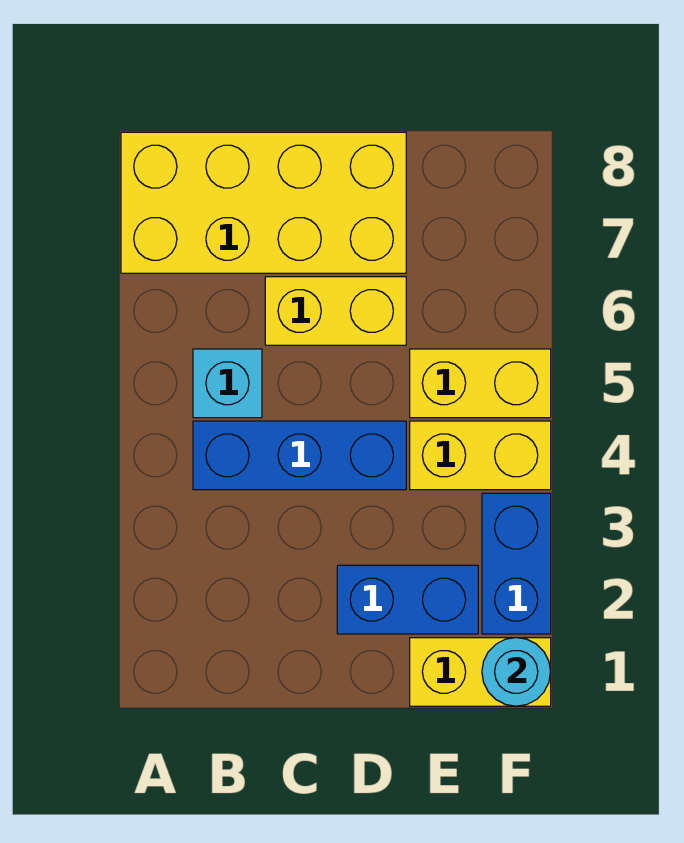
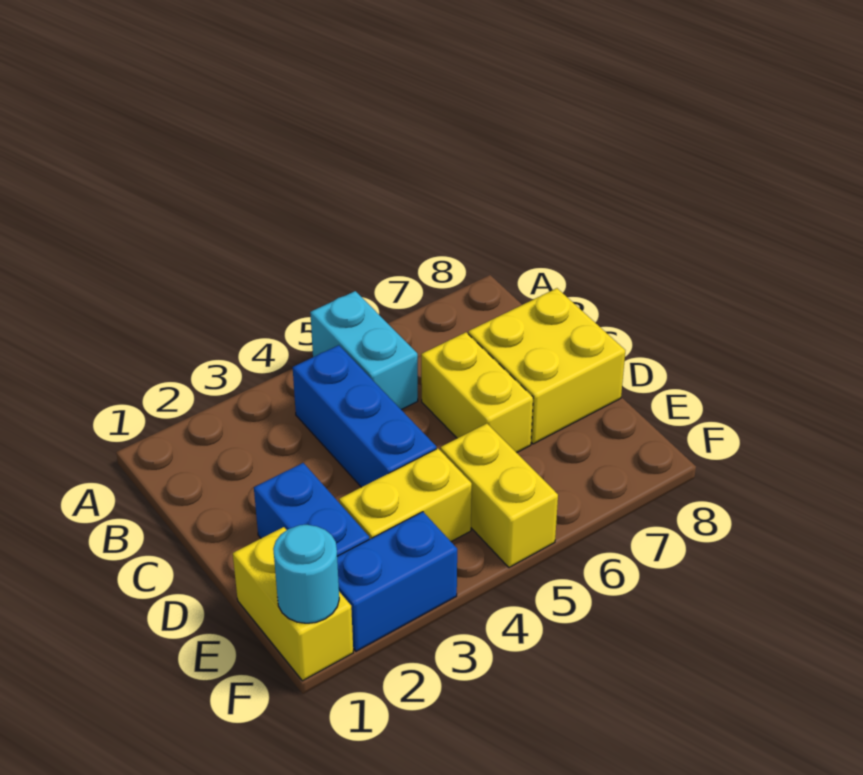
yellow 2x4 brick [121,132,406,273] -> yellow 2x2 brick [468,288,625,444]
cyan 1x1 brick [193,349,262,418] -> cyan 1x2 brick [310,291,418,410]
yellow 1x2 brick [410,421,551,490] -> yellow 1x2 brick turned to [339,449,472,542]

